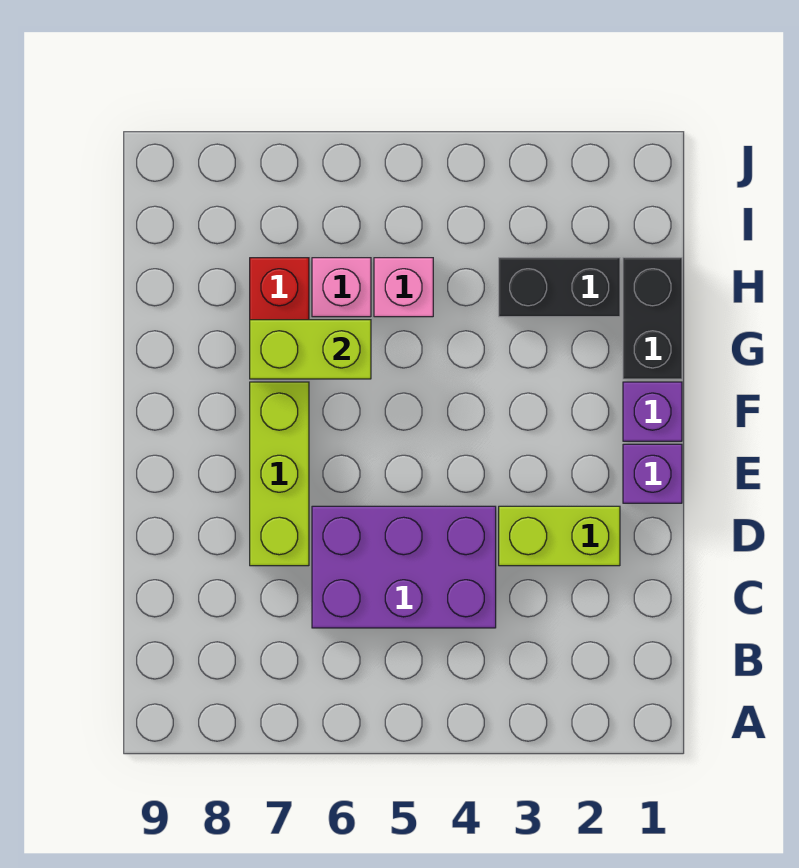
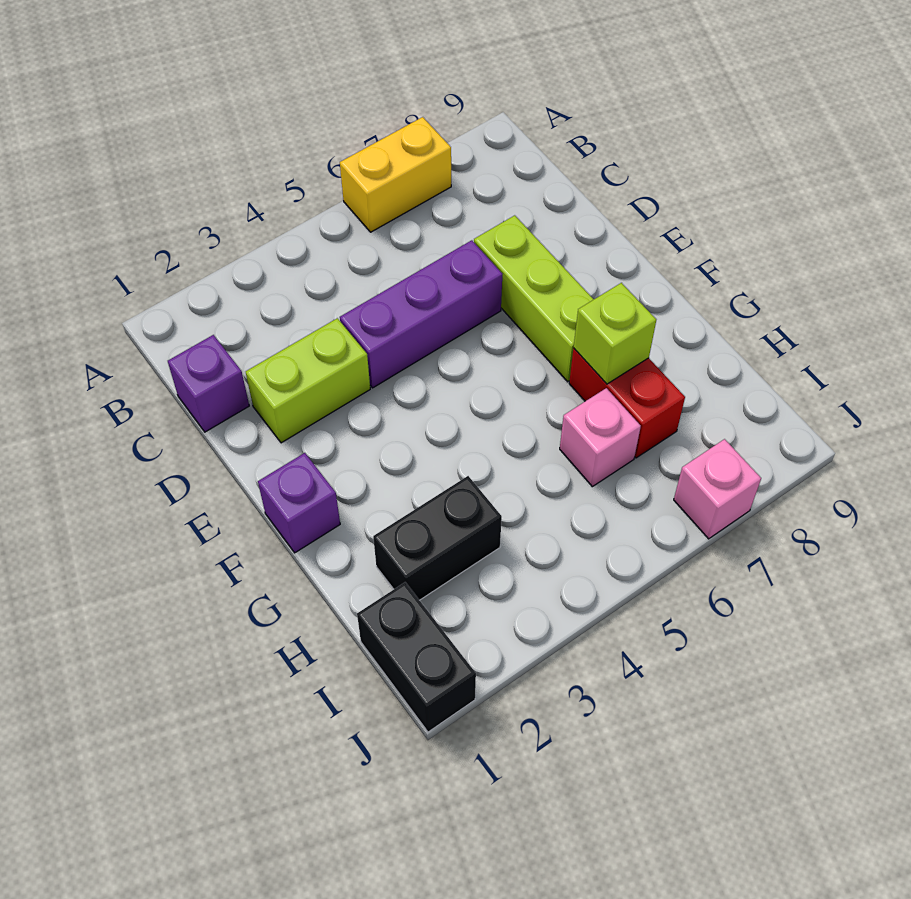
none -> yellow 1x2 brick [340,117,451,232]
purple 2x3 brick [312,506,496,628] -> purple 1x3 brick [340,240,502,388]
purple 1x1 brick [623,444,682,503] -> purple 1x1 brick moved to [168,335,249,432]
black 1x2 brick [623,258,682,379] -> black 1x2 brick moved to [357,582,476,732]
lime 1x2 brick [250,320,371,379] -> lime 1x1 brick [574,283,656,384]
pink 1x1 brick [374,258,433,317] -> pink 1x1 brick moved to [674,439,761,539]

